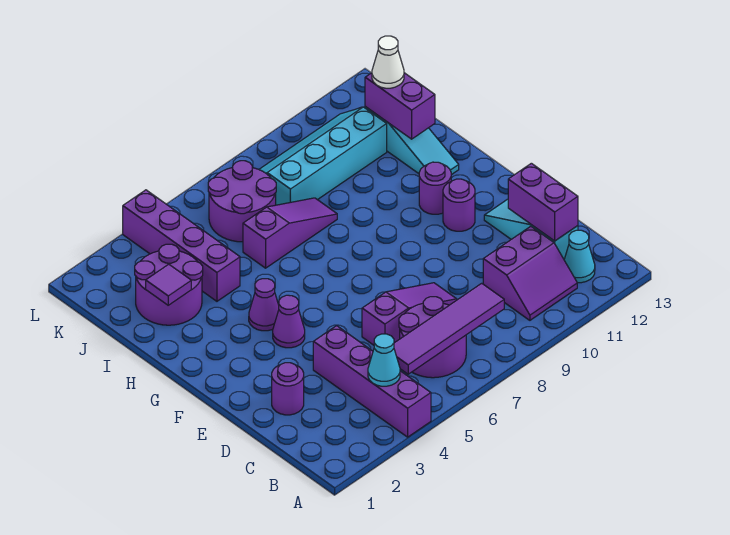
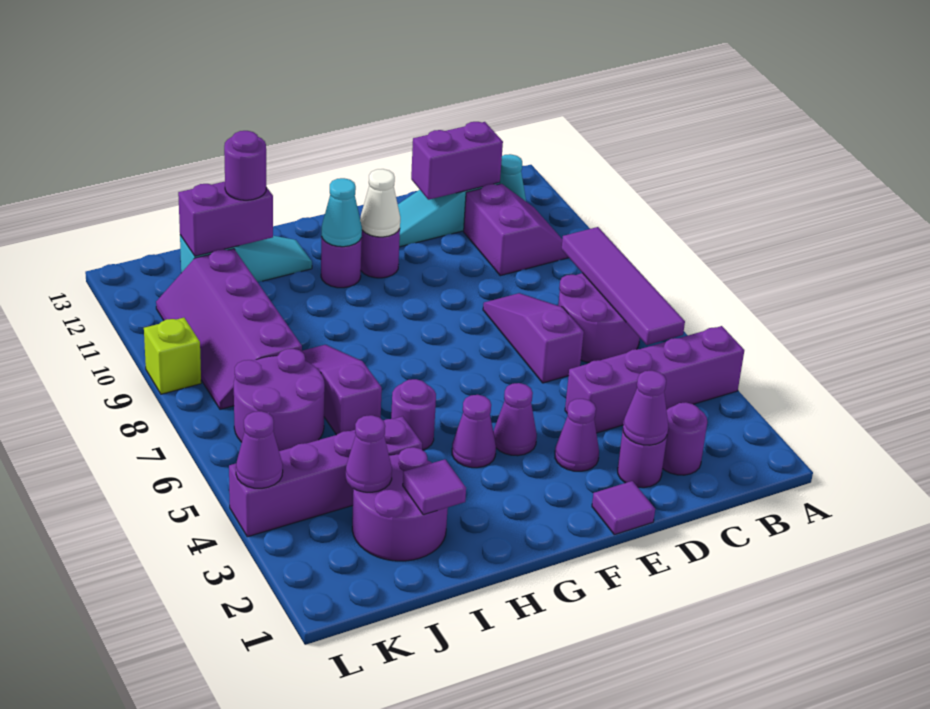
cyan 1x1 cone [368,334,400,386] -> cyan 1x1 cone moved to [321,178,362,247]
none -> purple 1x1 round brick [663,402,707,475]
none -> purple 1x1 cone [623,371,668,445]
none -> purple 1x1 tile [592,481,655,535]
none -> purple 1x1 cone [555,399,599,471]
none -> purple 1x1 round brick [391,379,436,450]
none -> purple 1x1 round brick [224,131,266,200]
none -> purple 1x1 cone [346,415,392,492]
cyan 2x4 slope [259,107,387,205] -> purple 2x4 slope [156,249,302,409]
white 1x1 cone [372,36,404,88] -> white 1x1 cone moved to [360,169,400,237]
none -> purple 1x1 cone [236,411,283,488]
none -> lime 1x1 brick [144,318,201,394]

